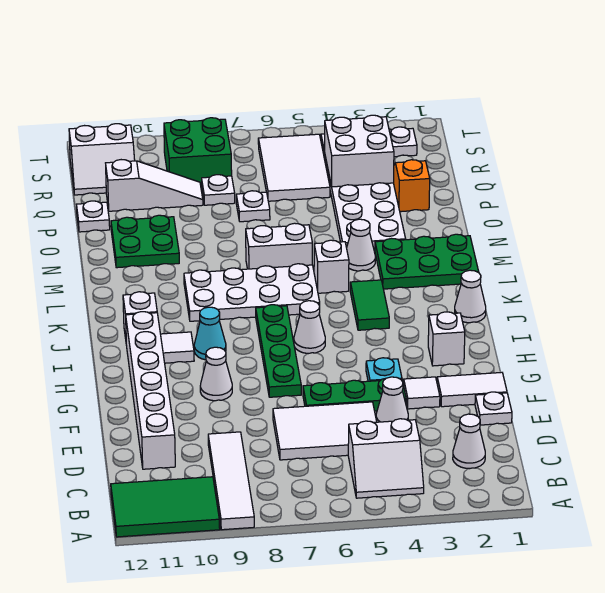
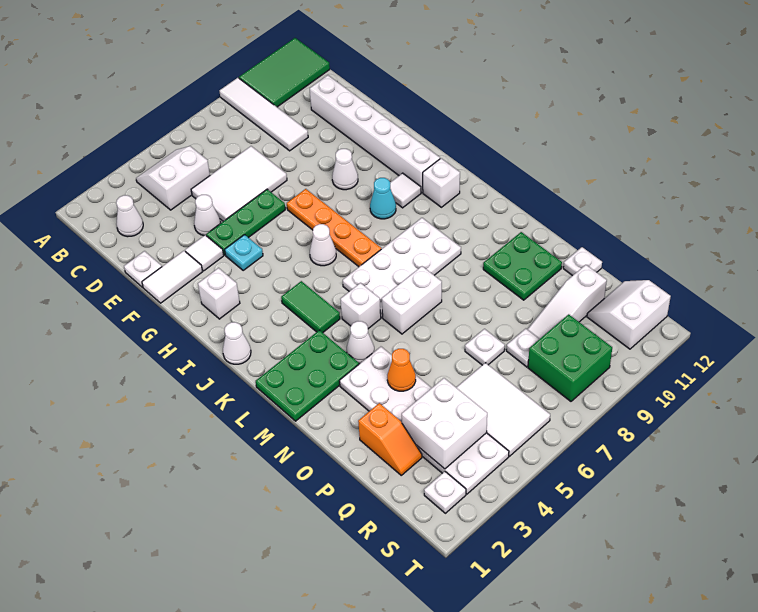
green 1x4 plate [256,305,301,397] -> orange 1x4 plate [287,189,381,267]
none -> orange 1x1 cone [387,349,416,391]

